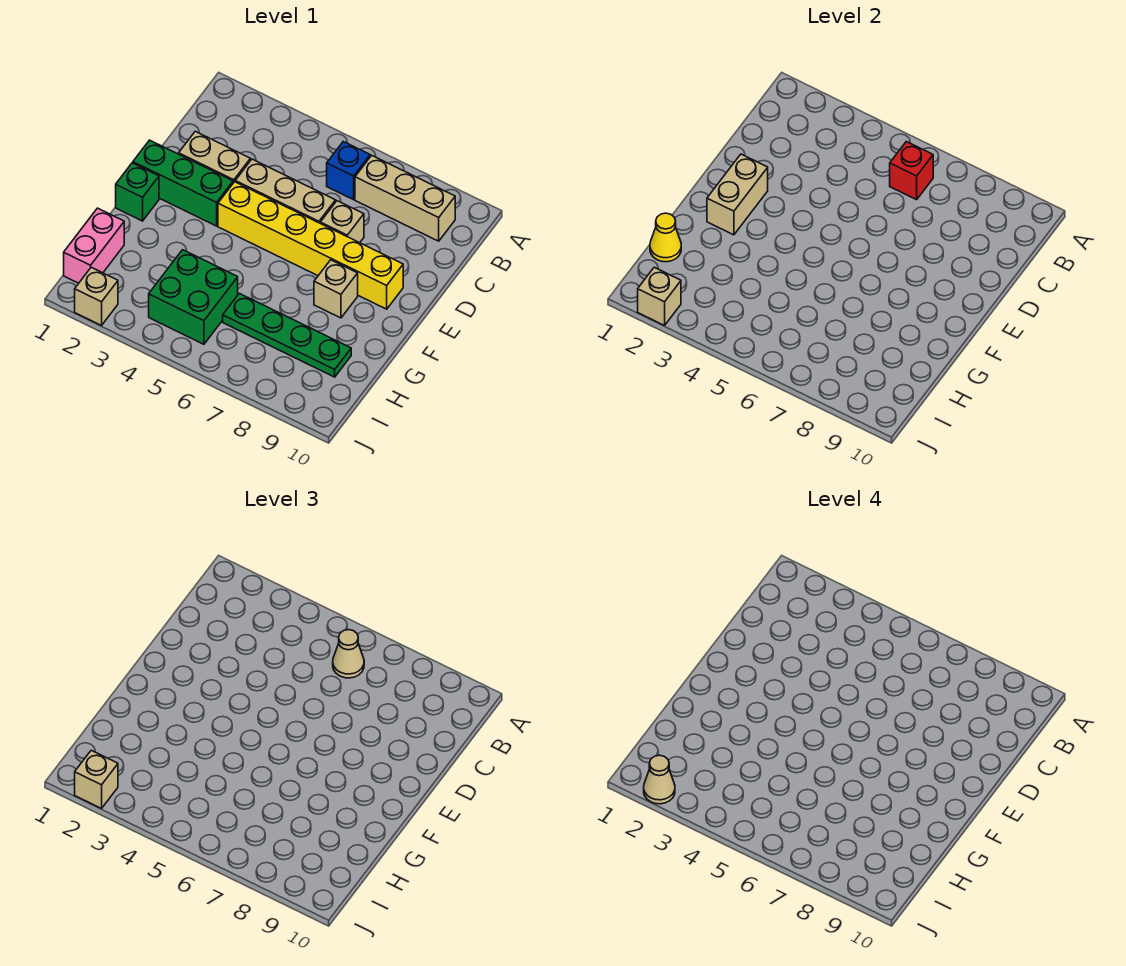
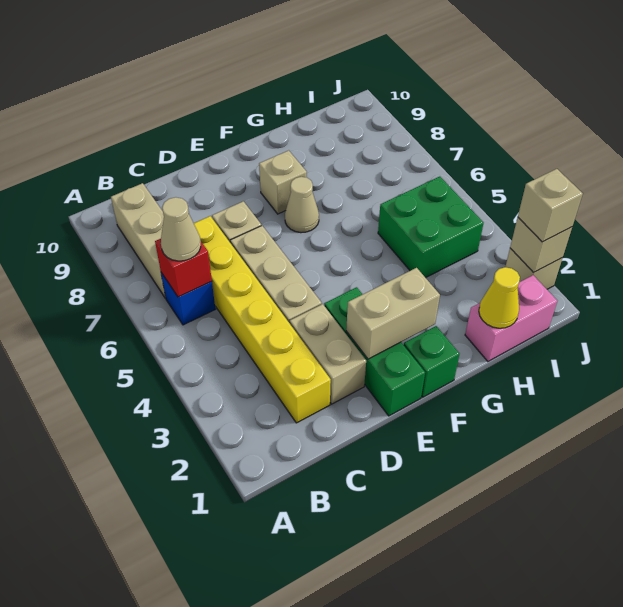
yellow 1x6 brick [218,182,403,309] -> yellow 1x6 brick moved to [194,216,331,423]
green 1x4 plate [223,293,351,377] -> none
tan 1x1 cone [644,755,675,804] -> tan 1x1 cone moved to [285,177,319,233]

